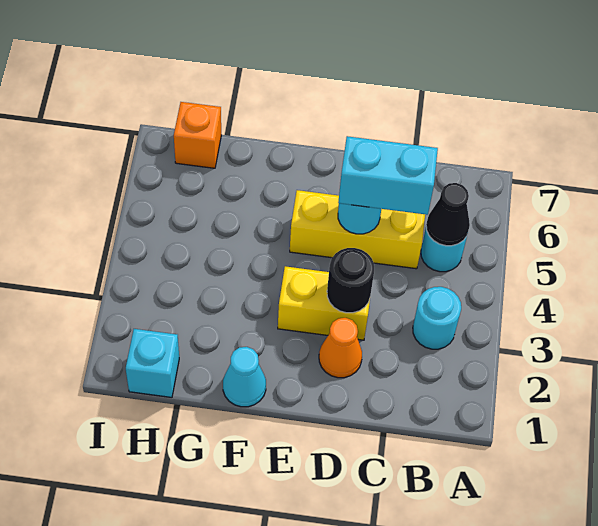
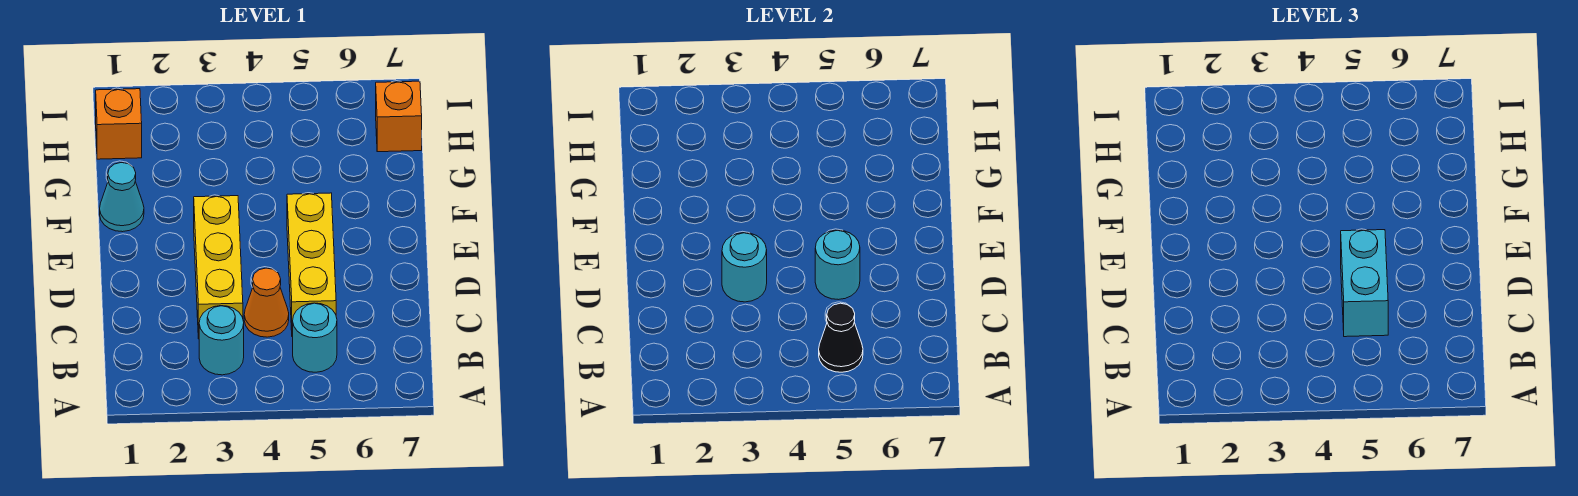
orange 1x1 cone [319,318,362,378] -> orange 1x1 cone moved to [244,268,289,337]
yellow 1x2 brick [278,266,370,340] -> yellow 1x3 brick [194,196,243,339]
black 1x1 round brick [327,248,374,313] -> cyan 1x1 round brick [722,233,767,302]
cyan 1x1 brick [126,329,179,397] -> orange 1x1 brick [96,89,142,159]

